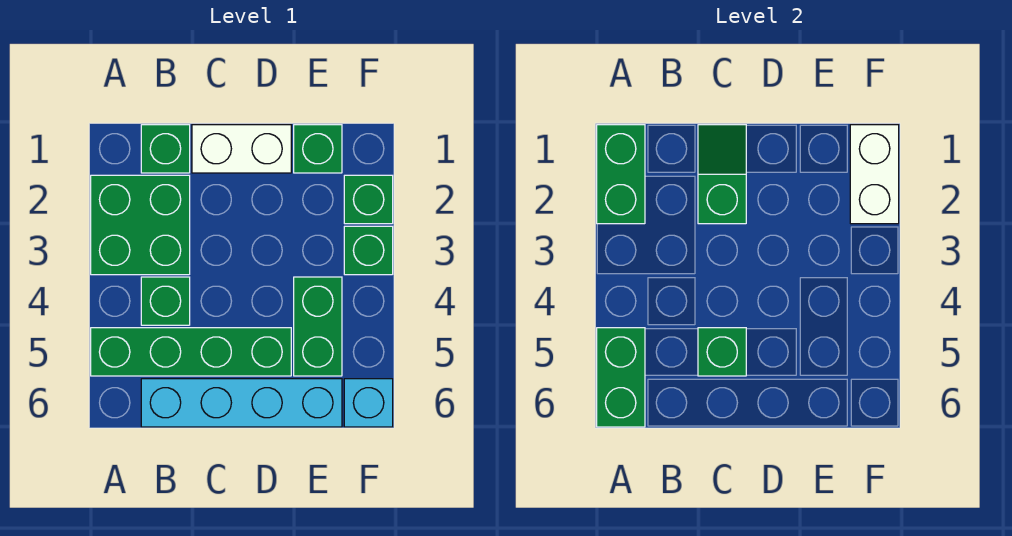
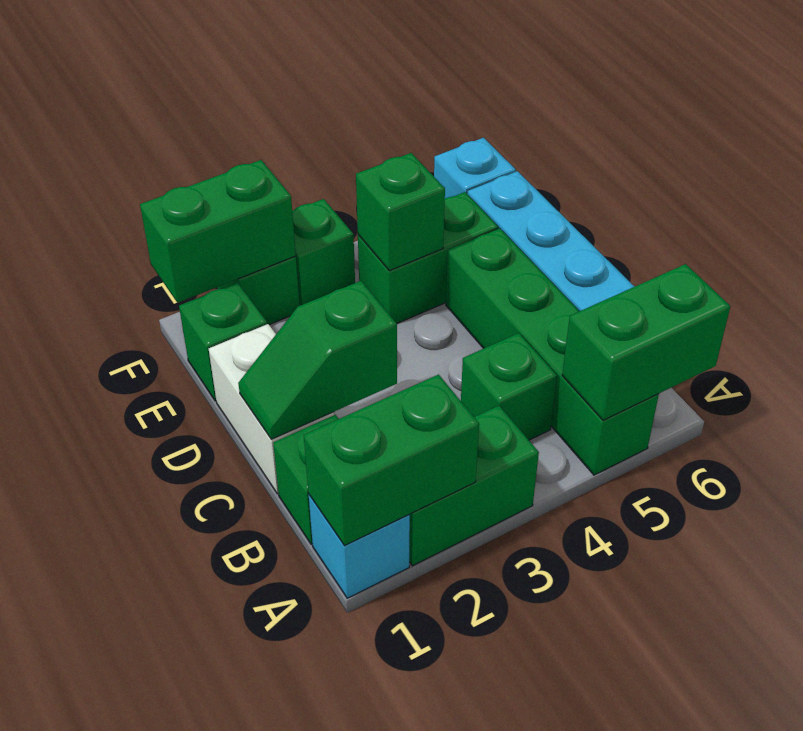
none -> cyan 1x1 brick [309,495,410,598]
green 2x2 brick [91,175,190,275] -> green 1x2 brick [409,406,539,566]
green 1x1 brick [698,328,746,376] -> green 1x1 brick moved to [356,153,445,271]
white 1x2 brick [850,125,899,224] -> green 1x2 brick [140,160,296,303]

